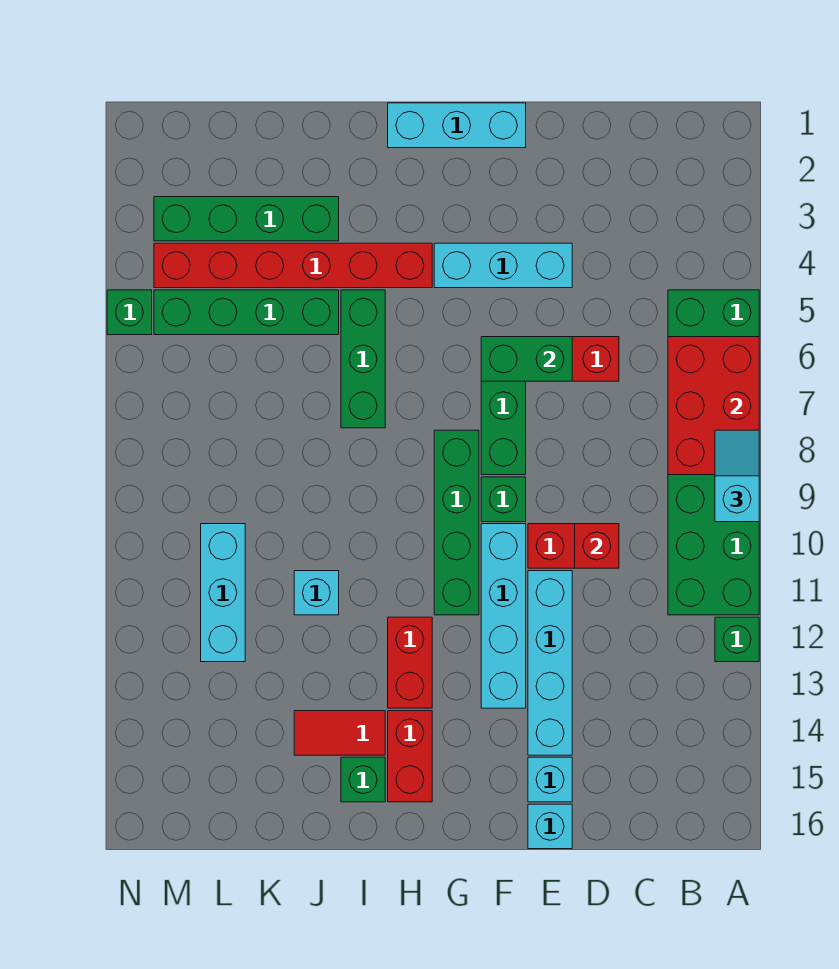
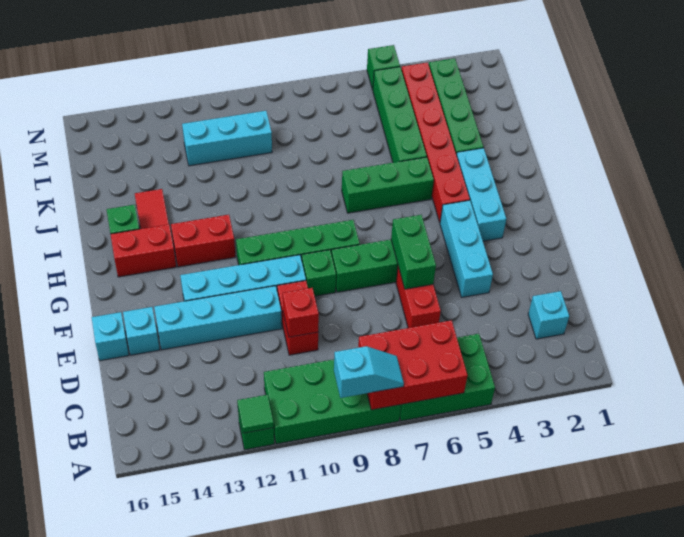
none -> green 1x1 tile [237,395,274,433]
cyan 1x3 brick [388,103,526,148] -> cyan 1x3 brick moved to [456,148,506,241]
cyan 1x1 brick [294,571,339,615] -> cyan 1x1 brick moved to [528,291,569,339]

